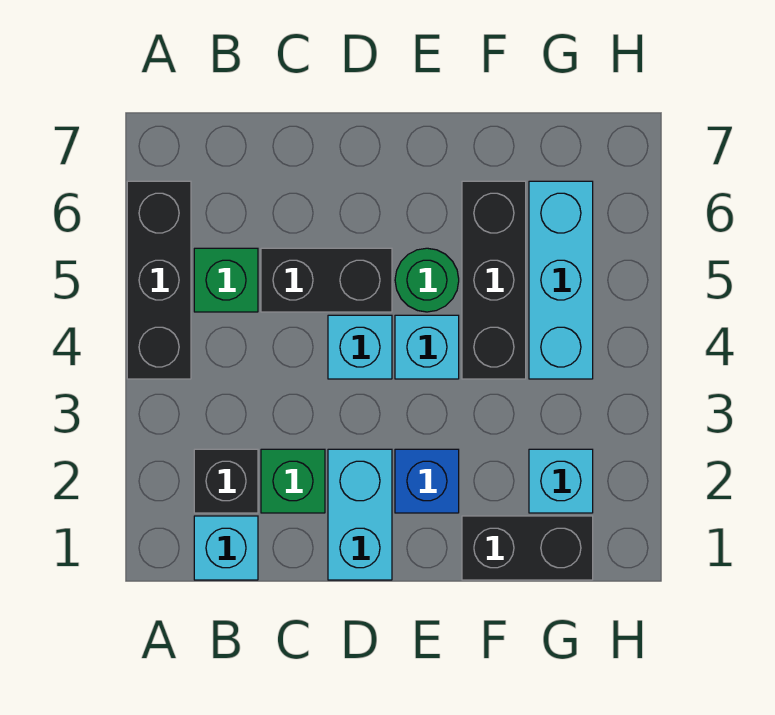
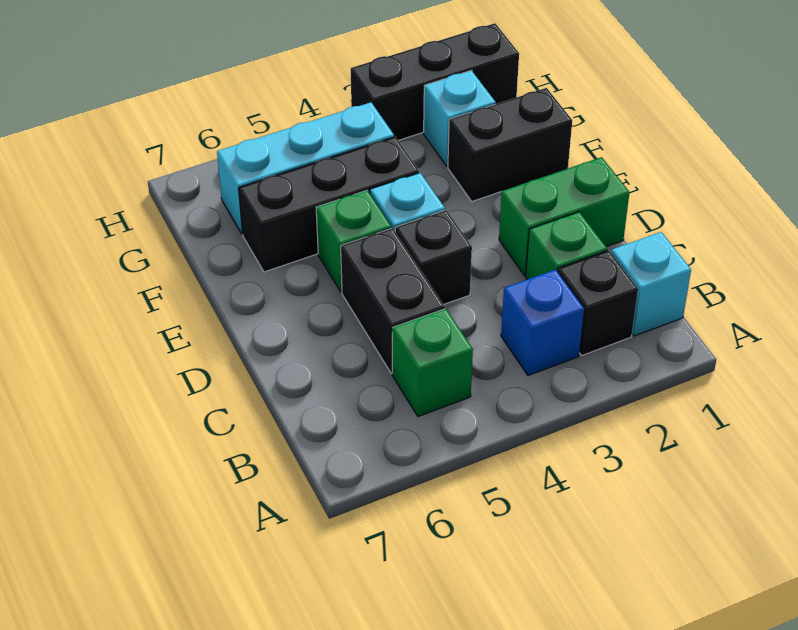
black 1x3 brick [127,181,191,379] -> black 1x3 brick moved to [351,23,519,140]
cyan 1x2 brick [328,449,392,580] -> green 1x2 brick [499,157,630,276]
cyan 1x1 brick [328,315,392,379] -> black 1x1 brick [395,210,472,305]
blue 1x1 brick [395,449,459,513] -> blue 1x1 brick moved to [501,270,584,376]
green 1x1 round brick [395,248,459,312] -> green 1x1 brick [316,190,391,292]
black 1x2 brick [462,516,593,580] -> black 1x2 brick turned to [448,88,572,201]

